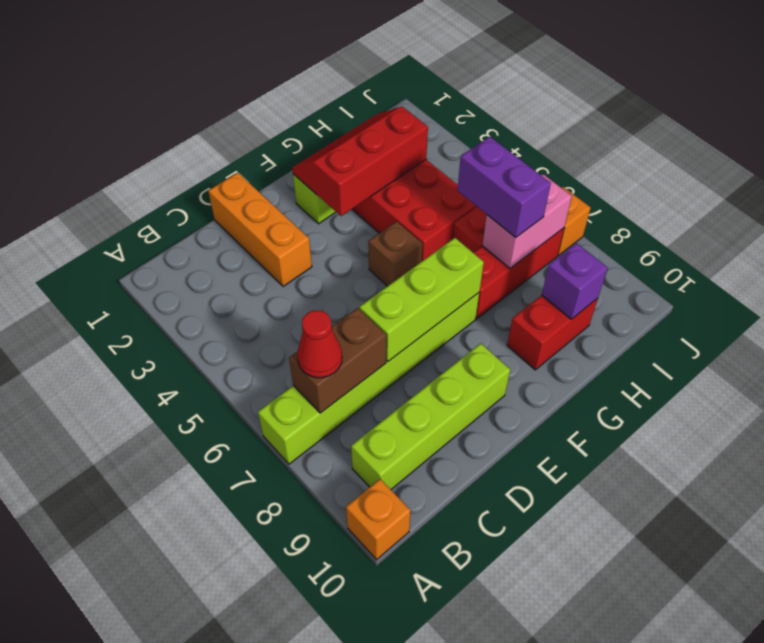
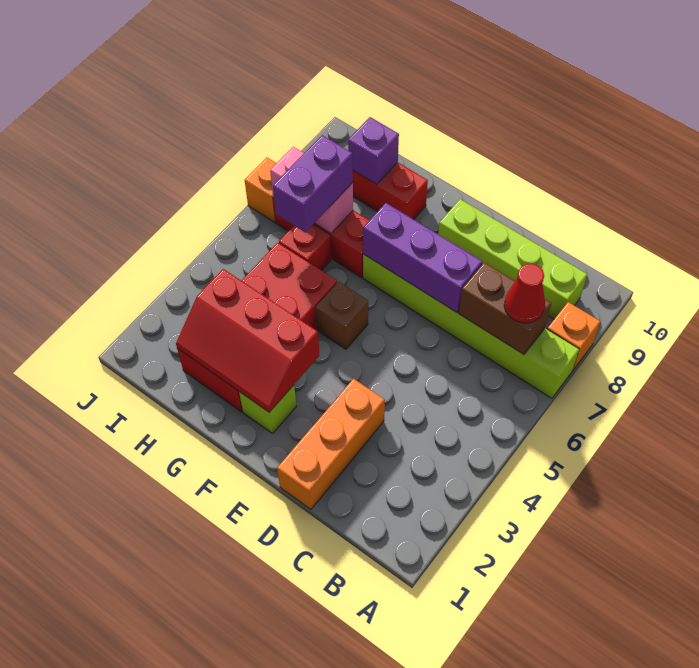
orange 1x1 brick [346,479,411,560] -> orange 1x1 brick moved to [547,302,600,370]
lime 1x3 brick [359,238,484,361] -> purple 1x3 brick [363,203,482,312]

